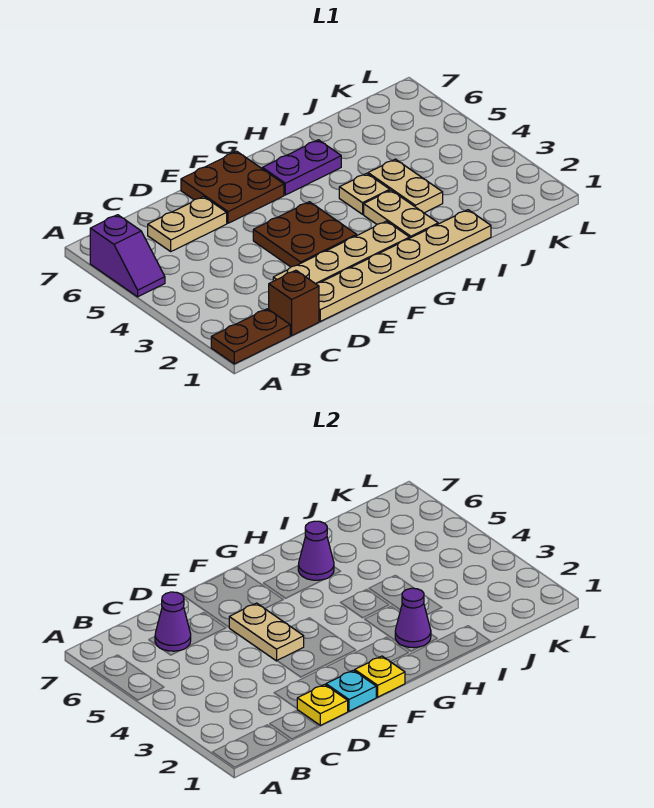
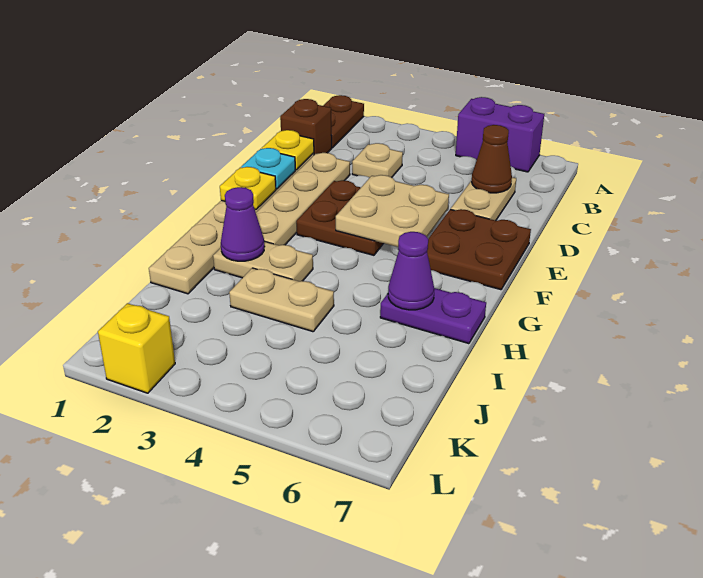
purple 1x2 slope [90,215,165,297] -> purple 1x2 brick [456,97,544,172]
purple 1x1 cone [155,592,191,651] -> brown 1x1 cone [472,125,512,193]
tan 1x2 plate [229,603,304,661] -> tan 2x2 plate [336,175,449,247]
purple 1x2 plate [262,140,341,195] -> purple 1x2 plate turned to [380,288,486,344]
tan 1x1 plate [339,173,390,214] -> tan 1x1 plate moved to [352,143,403,177]
none -> yellow 1x1 brick [98,303,175,393]

